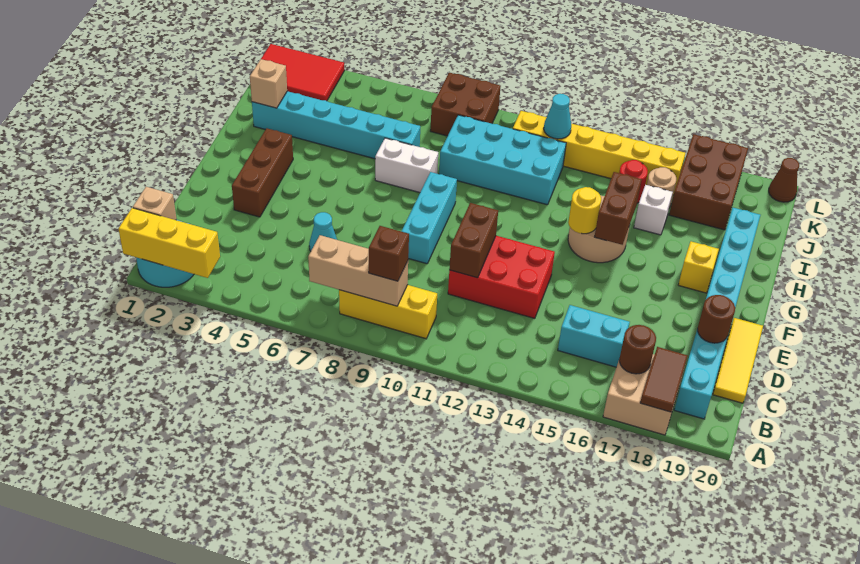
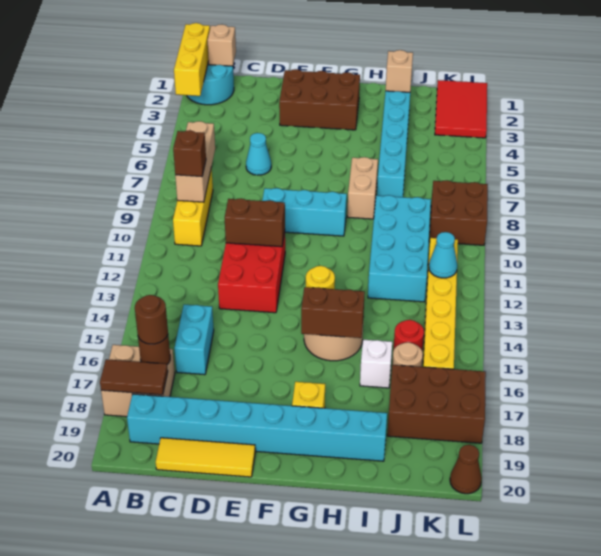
brown 1x1 round brick [698,295,735,343] -> brown 1x1 round brick moved to [135,295,168,344]
brown 1x3 brick [232,128,293,217] -> brown 2x3 brick [279,69,360,130]
white 1x2 brick [375,138,438,193] -> tan 1x2 brick [347,157,378,219]

